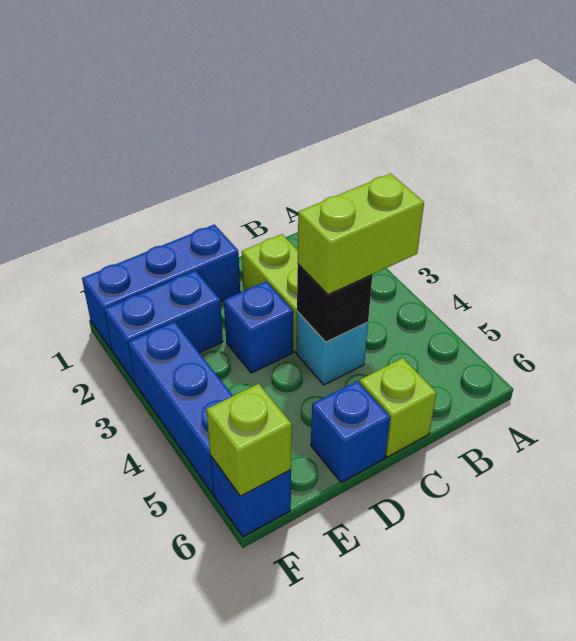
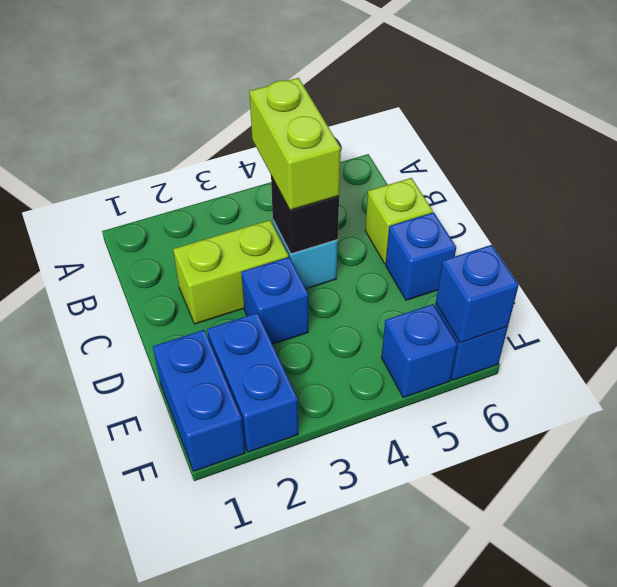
blue 1x3 brick [82,224,240,350] -> blue 1x2 brick [153,330,245,471]
blue 1x3 brick [128,322,233,494] -> blue 1x1 brick [382,304,457,398]
lime 1x1 brick [206,384,292,496] -> blue 1x1 brick [436,245,519,343]

